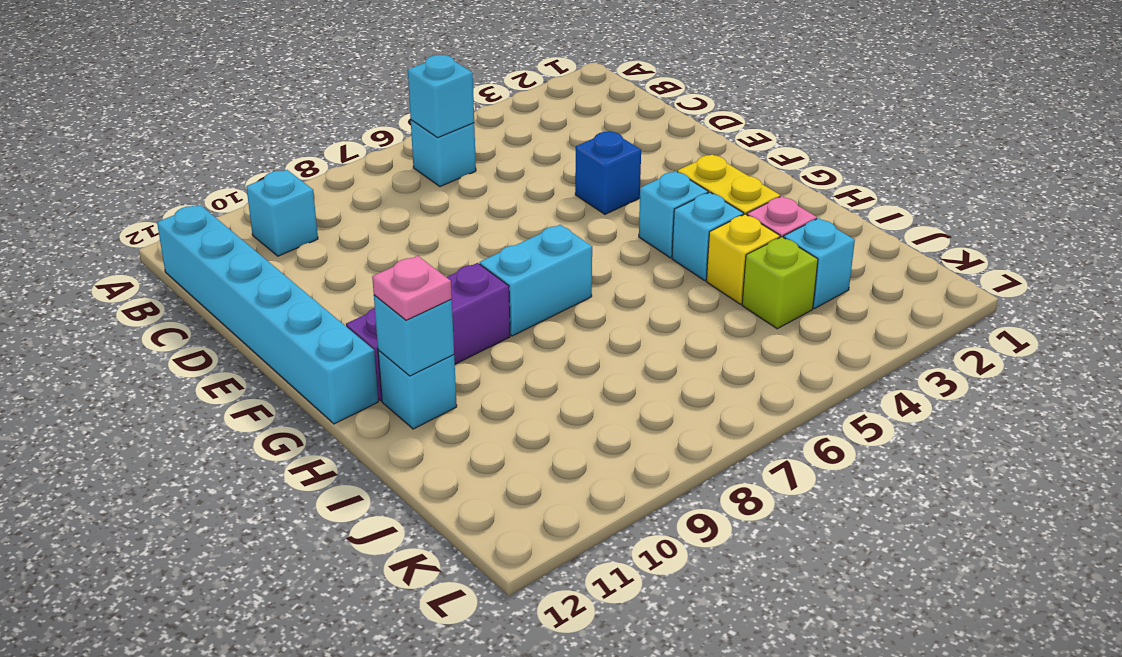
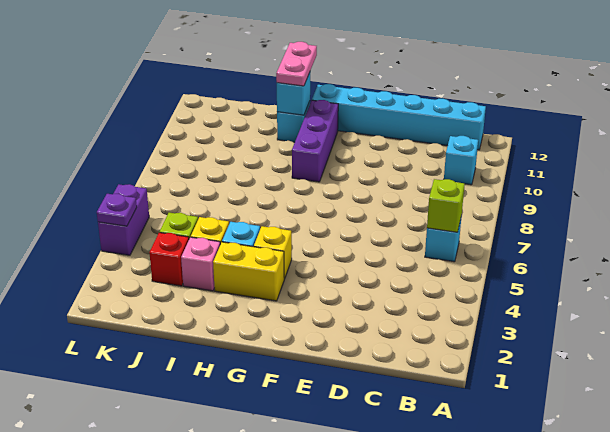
cyan 1x1 brick [408,55,474,138] -> lime 1x1 brick [427,179,465,232]
blue 1x1 brick [575,131,641,214] -> none
cyan 1x1 brick [639,171,708,258] -> yellow 1x1 brick [254,226,292,279]
cyan 1x2 brick [480,225,592,336] -> none
pink 1x1 plate [372,256,452,320] -> pink 1x2 plate [276,42,317,86]
cyan 1x1 brick [784,218,855,309] -> red 1x1 brick [149,232,189,286]
none -> purple 1x2 brick [98,184,149,255]
none -> purple 1x1 plate [97,194,137,226]

